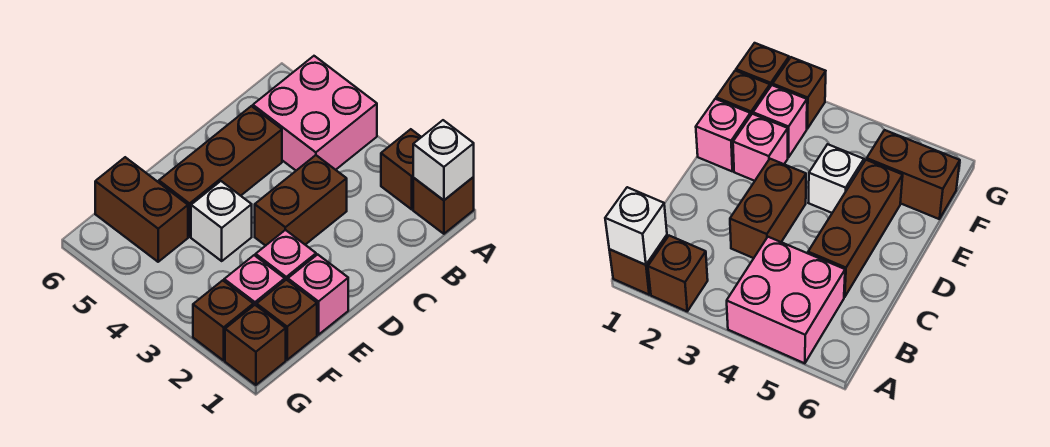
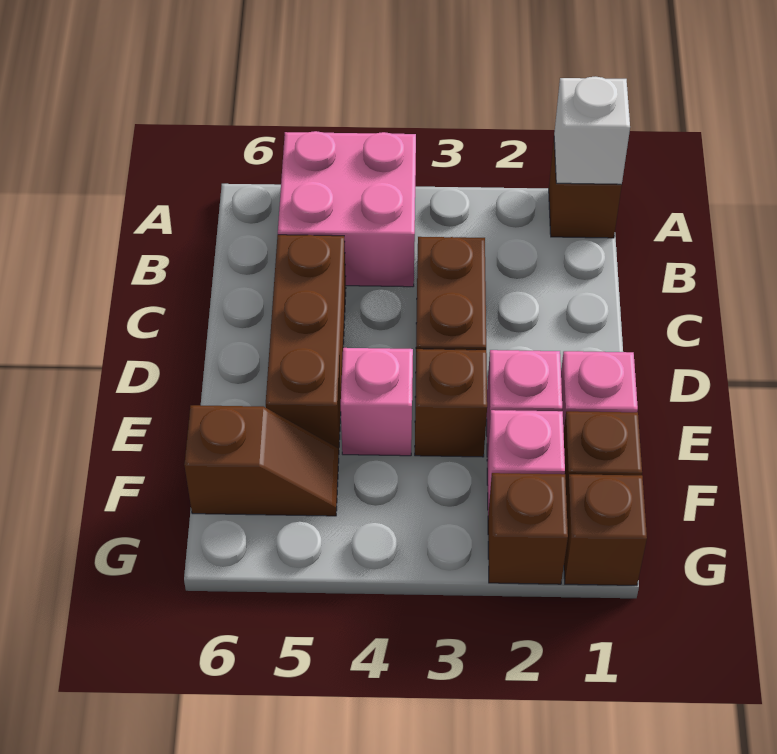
brown 1x1 brick [381,129,421,209] -> brown 1x1 brick moved to [415,349,487,457]
white 1x1 brick [191,181,252,261] -> pink 1x1 brick [341,348,413,456]
brown 1x2 brick [95,157,188,262] -> brown 1x2 slope [184,405,339,516]

